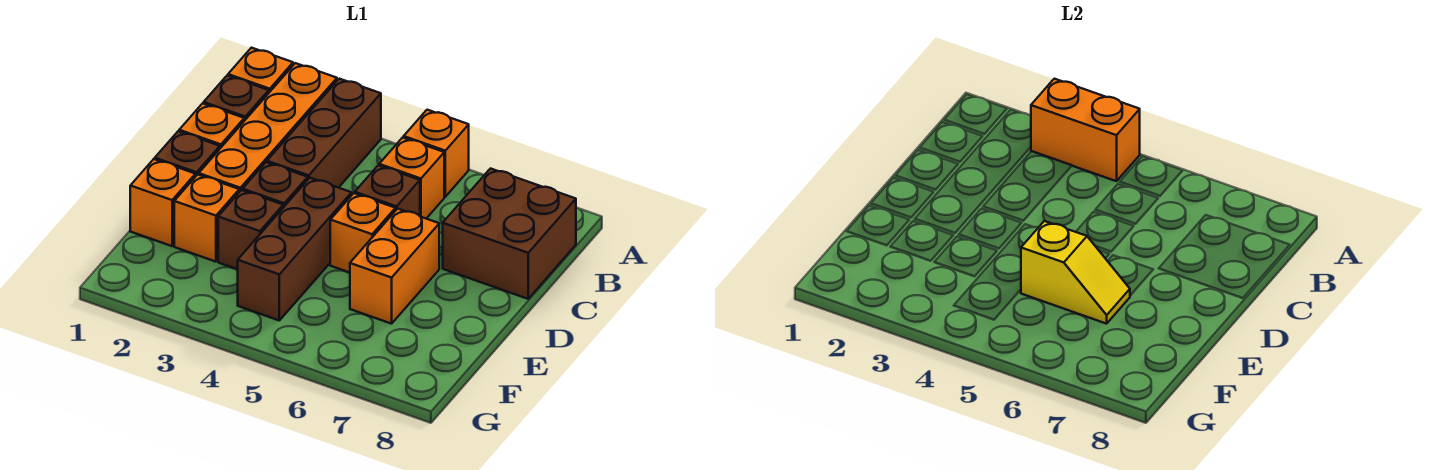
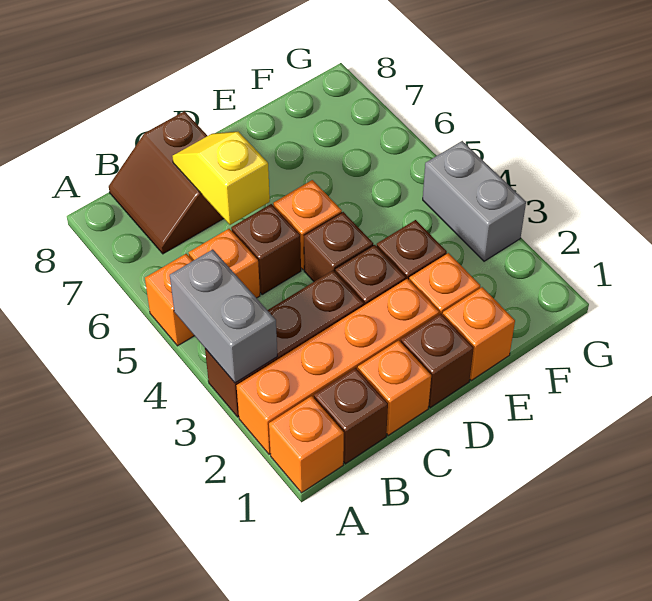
orange 1x2 brick [1031,79,1140,181] -> grey 1x2 brick [170,249,277,383]
brown 2x2 brick [443,169,576,299] -> brown 2x2 slope [109,111,224,254]
brown 1x3 brick [238,178,352,320] -> brown 1x1 brick [304,212,373,281]
orange 1x2 brick [350,209,439,324] -> none
yellow 1x2 slope [1021,221,1130,324] -> yellow 1x2 slope moved to [172,132,270,225]
none -> grey 1x2 brick [423,141,526,261]

